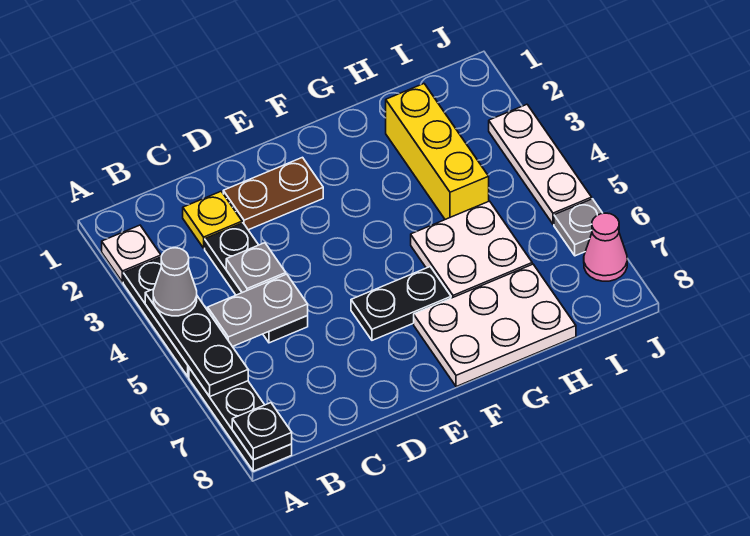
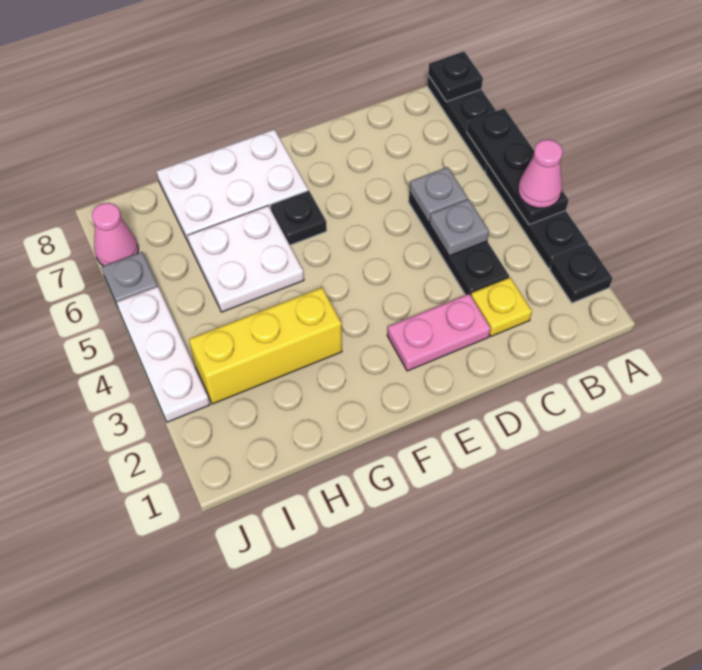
white 1x1 plate [102,225,161,282] -> black 1x1 plate [550,246,613,303]
grey 1x1 cone [153,248,197,316] -> pink 1x1 cone [518,140,563,208]
grey 1x2 plate [208,274,308,347] -> grey 1x1 plate [409,167,468,222]
brown 1x2 plate [223,157,323,230] -> pink 1x2 plate [387,294,491,371]
black 1x2 plate [351,267,451,340] -> black 1x1 plate [271,191,327,245]
yellow 1x3 brick [386,84,489,219] -> yellow 1x3 brick turned to [189,288,342,404]

